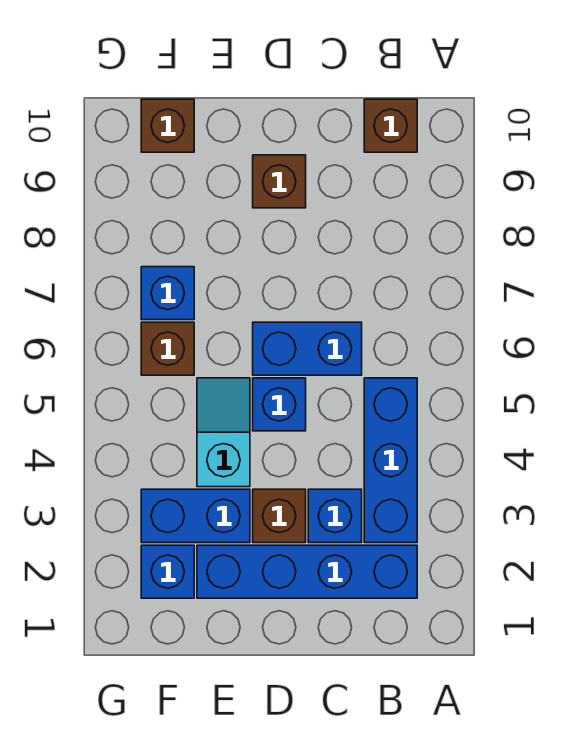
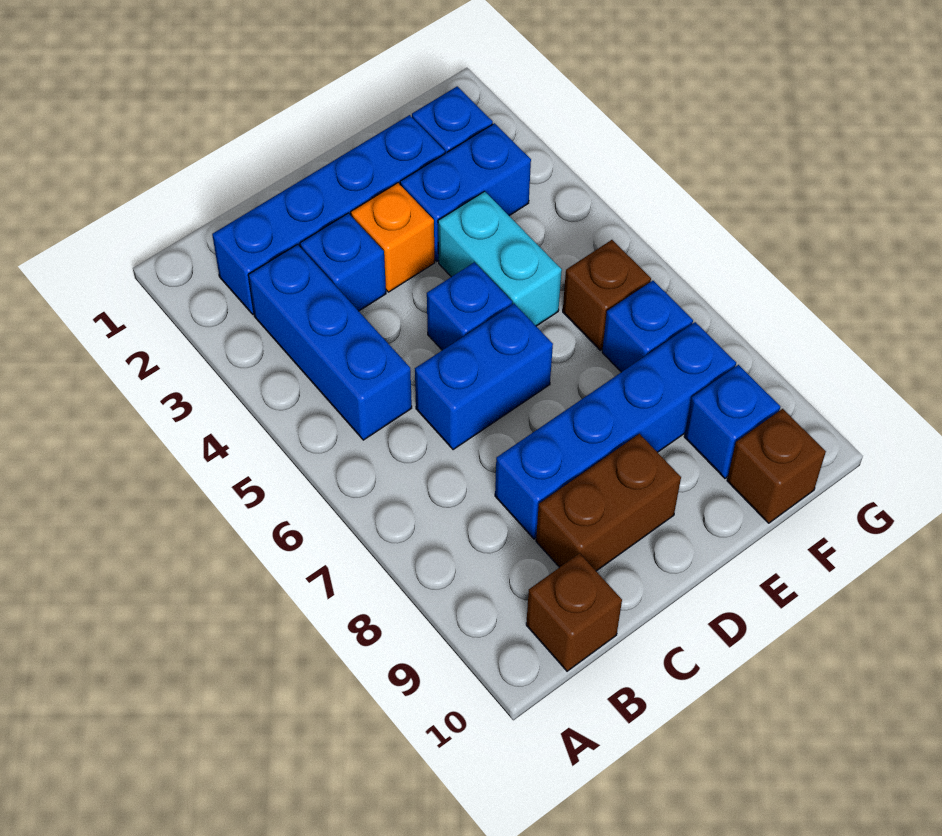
none -> blue 1x4 brick [495,322,736,539]
brown 1x1 brick [253,489,306,543] -> orange 1x1 brick [351,183,435,292]
brown 1x1 brick [253,155,306,208] -> brown 1x2 brick [536,434,681,571]
cyan 1x2 slope [197,378,250,487] -> cyan 1x2 brick [438,191,562,326]
none -> blue 1x1 brick [684,365,780,478]

